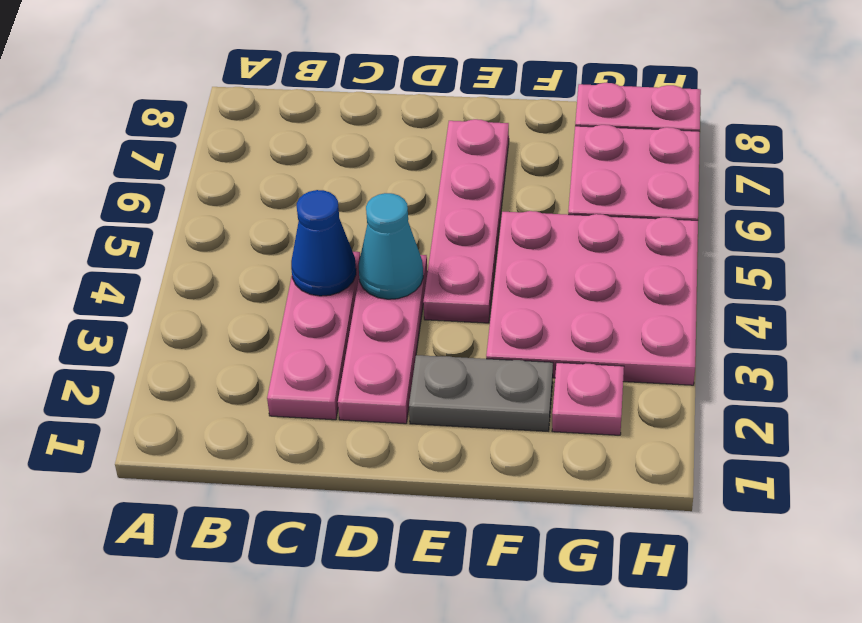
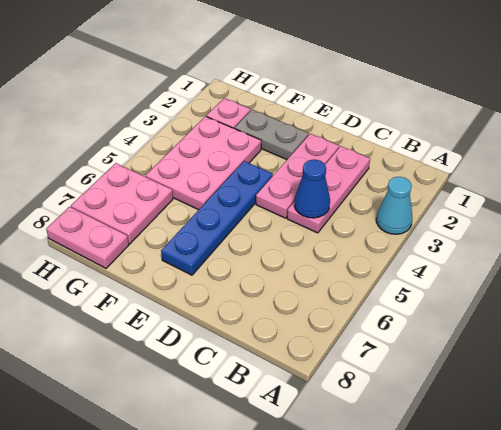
cyan 1x1 cone [359,193,423,299] -> cyan 1x1 cone moved to [376,177,412,234]
pink 1x4 plate [423,119,509,323] -> blue 1x4 plate [161,161,273,275]
pink 3x3 plate [486,211,698,385] -> pink 2x3 plate [145,116,261,210]

